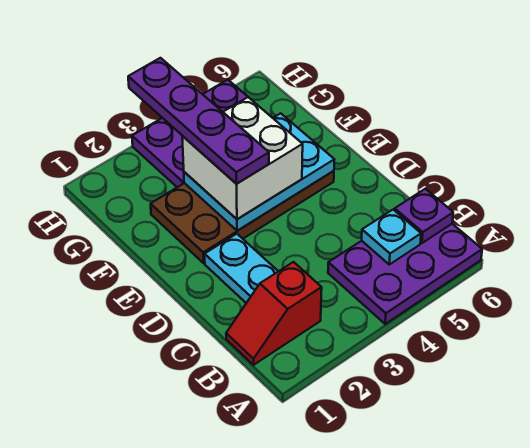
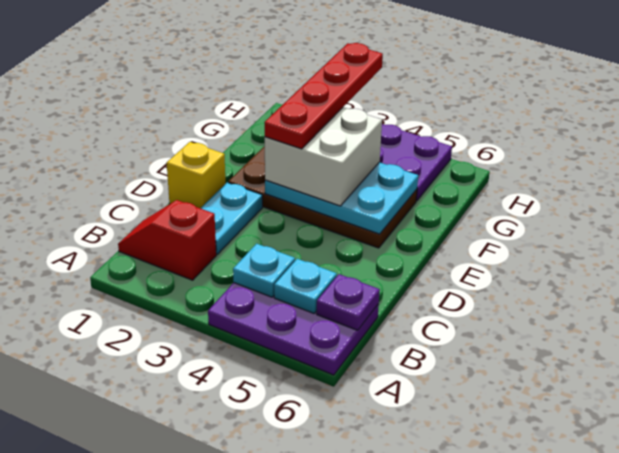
none -> cyan 1x1 plate [233,244,295,297]
none -> yellow 1x1 brick [167,142,225,208]
purple 1x4 plate [128,58,269,184] -> red 1x4 plate [264,43,383,149]

